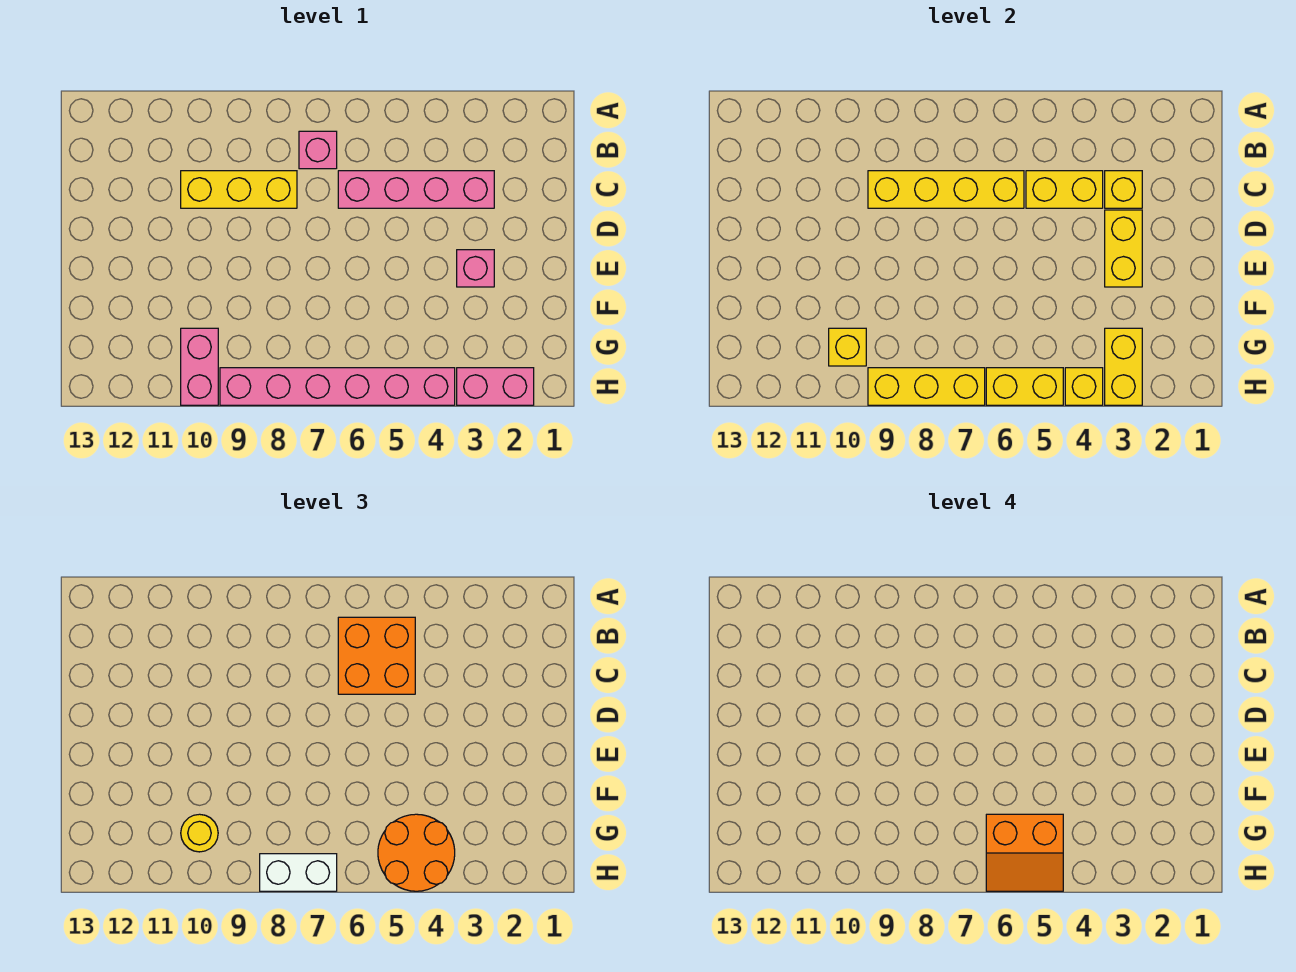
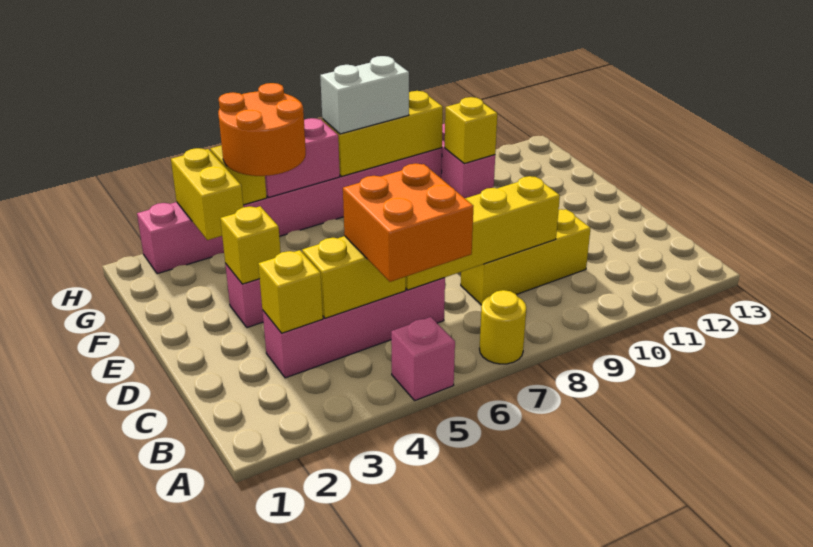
pink 1x1 brick [299,131,337,169] -> pink 1x1 brick moved to [391,317,455,400]
yellow 1x2 brick [1105,210,1142,287] -> yellow 1x1 brick [220,206,281,284]
orange 2x2 slope [986,814,1063,891] -> none
yellow 1x1 round brick [181,814,218,852] -> yellow 1x1 round brick moved to [479,290,526,364]
yellow 1x2 brick [986,368,1063,405] -> pink 1x2 brick [265,118,340,197]

